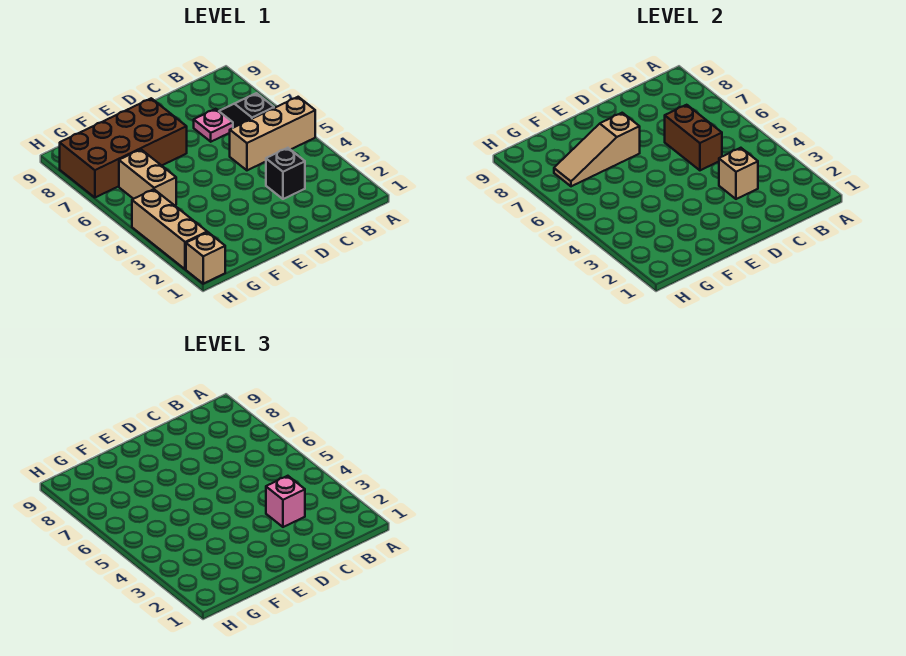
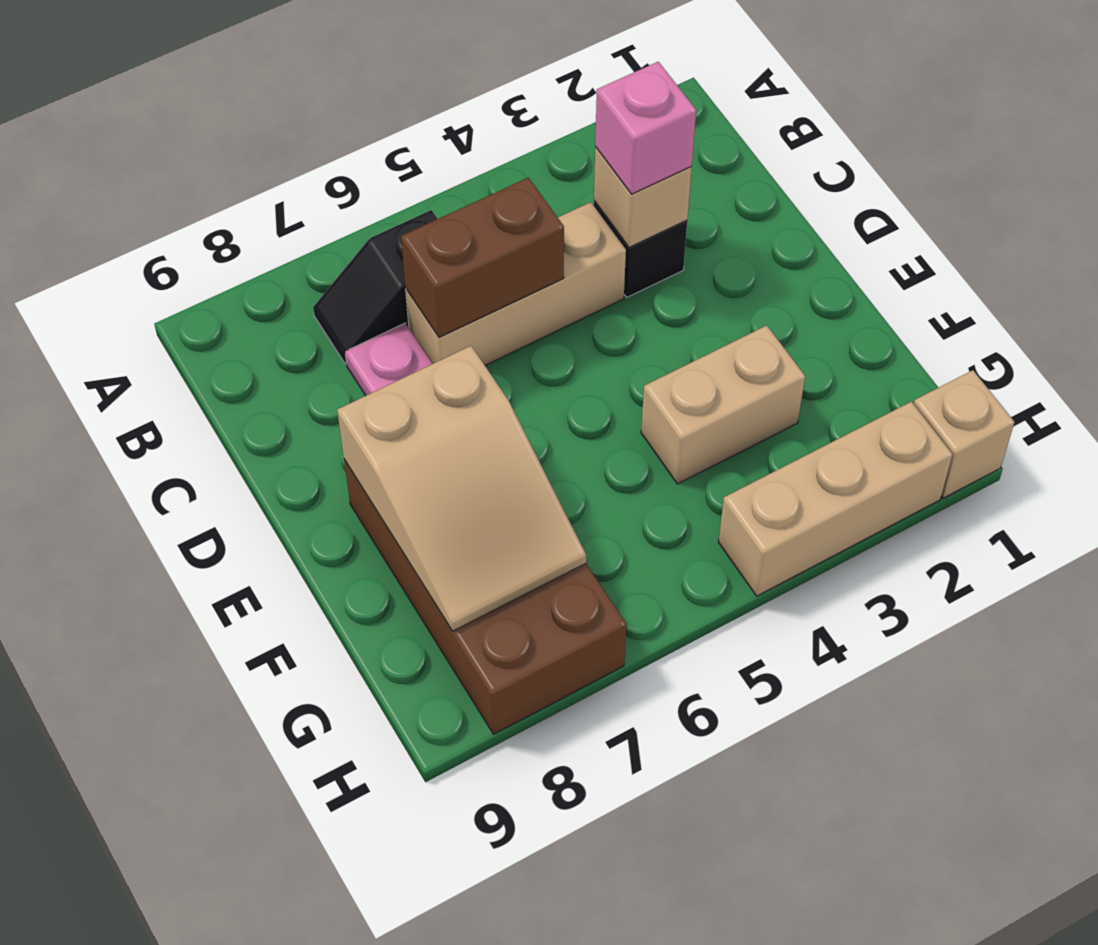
tan 1x3 brick [230,97,315,170] -> tan 1x3 brick turned to [406,202,626,365]
tan 1x3 slope [554,113,640,186] -> tan 2x3 slope [337,346,586,631]
tan 1x2 brick [119,149,176,205] -> tan 1x2 brick moved to [641,326,805,484]

